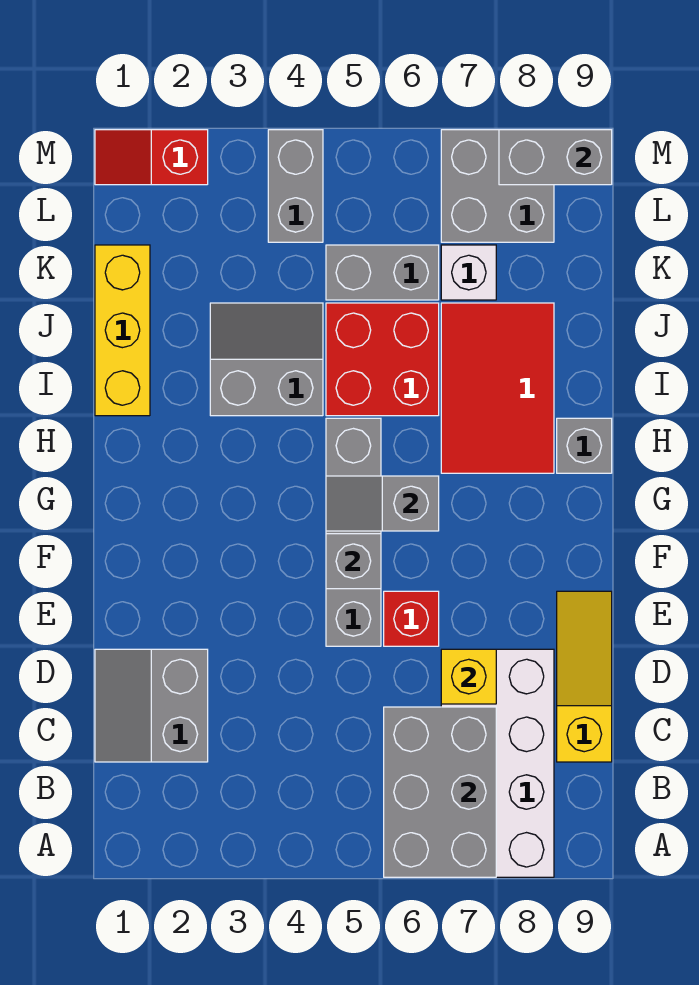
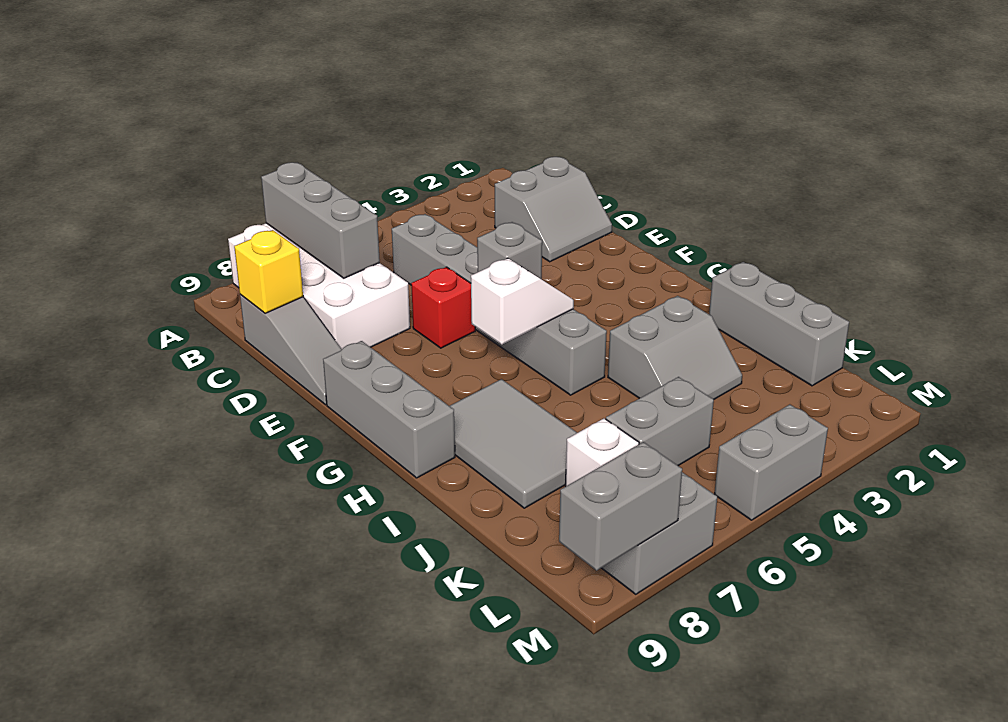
grey 2x3 brick [384,707,496,877] -> grey 1x3 brick [261,162,380,278]
grey 2x2 slope [95,649,208,762] -> grey 2x2 slope turned to [495,157,612,262]
yellow 1x3 slope [557,591,612,762] -> grey 1x3 slope [240,294,342,405]
yellow 1x1 brick [441,649,496,704] -> yellow 1x1 brick moved to [234,230,303,313]
grey 1x4 brick [326,418,381,646] -> grey 1x6 brick [392,214,607,395]
grey 1x2 slope [326,476,439,531] -> white 1x2 slope [471,258,574,344]
red 2x3 tile [441,303,554,473] -> grey 2x3 tile [450,379,577,508]
grey 1x1 brick [557,418,612,473] -> grey 1x3 brick [323,341,455,478]
yellow 1x3 brick [95,245,150,416] -> grey 1x3 brick [709,262,849,386]
red 2x2 brick [326,303,439,416] -> none
grey 1x2 brick [268,130,323,242] -> grey 1x2 brick turned to [715,404,828,520]
red 1x2 slope [95,130,208,185] -> none

